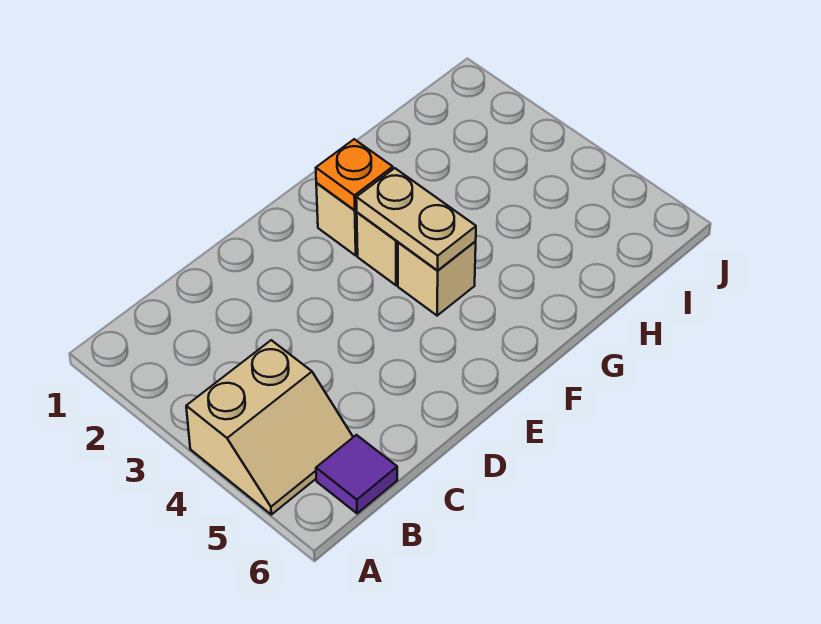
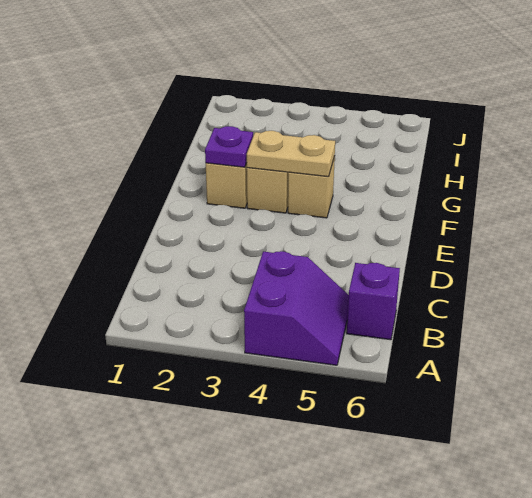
tan 2x2 slope [186,340,353,515] -> purple 2x2 slope [244,251,349,365]
purple 1x1 tile [316,435,397,513] -> purple 1x1 brick [347,263,400,340]
orange 1x1 plate [316,139,393,210] -> purple 1x1 plate [205,126,253,167]

